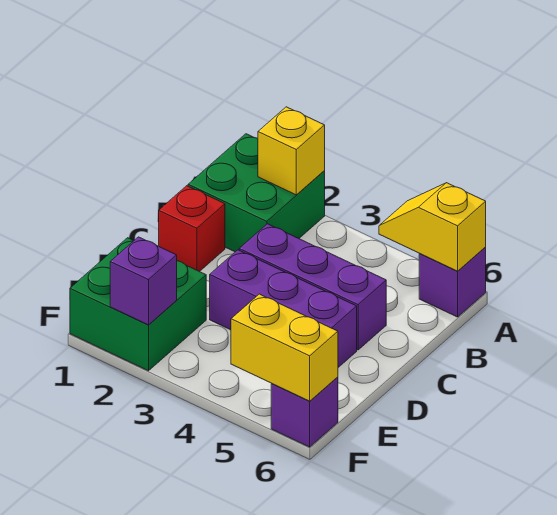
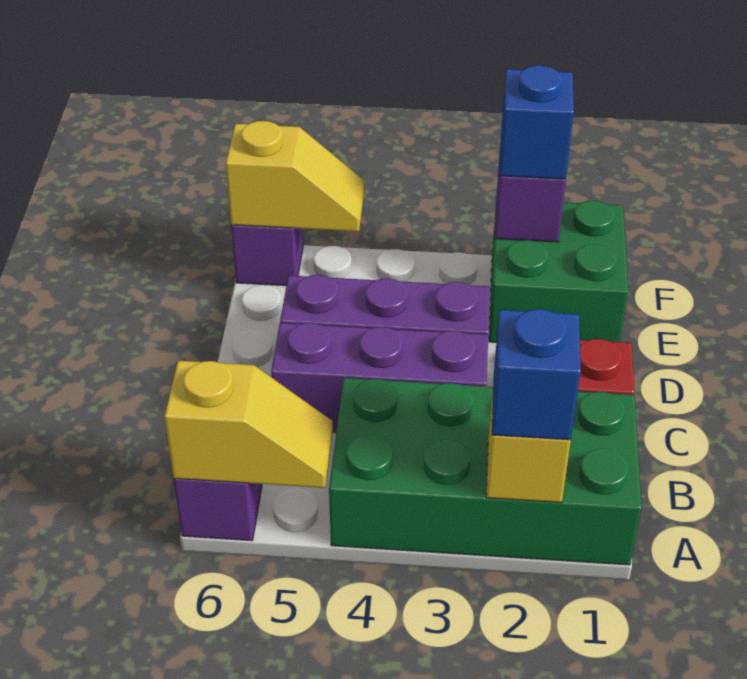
green 2x2 brick [188,134,325,252] -> green 2x4 brick [329,378,642,565]
none -> blue 1x1 brick [492,309,581,440]
none -> blue 1x1 brick [500,65,574,179]
yellow 1x2 brick [231,294,338,401] -> yellow 1x2 slope [226,121,364,232]

